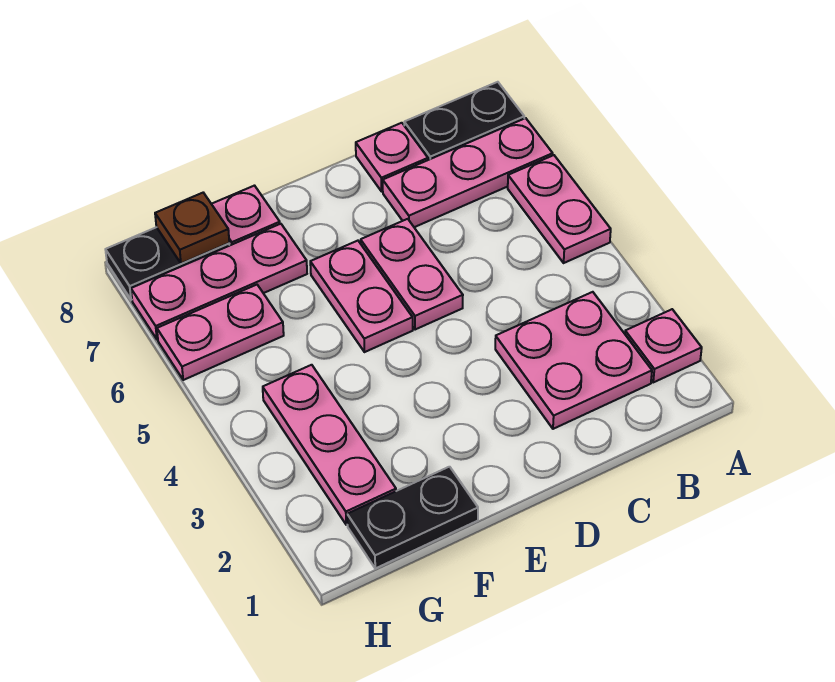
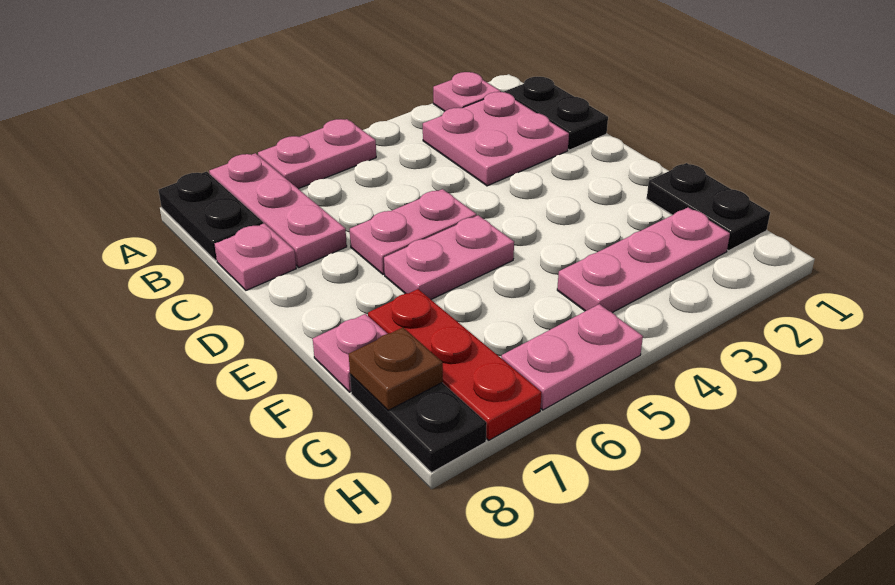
none -> black 1x2 plate [505,77,608,150]
pink 1x3 plate [131,224,307,340] -> red 1x3 plate [368,289,542,440]
pink 1x2 plate [157,285,284,380] -> pink 1x2 plate turned to [501,304,643,410]

